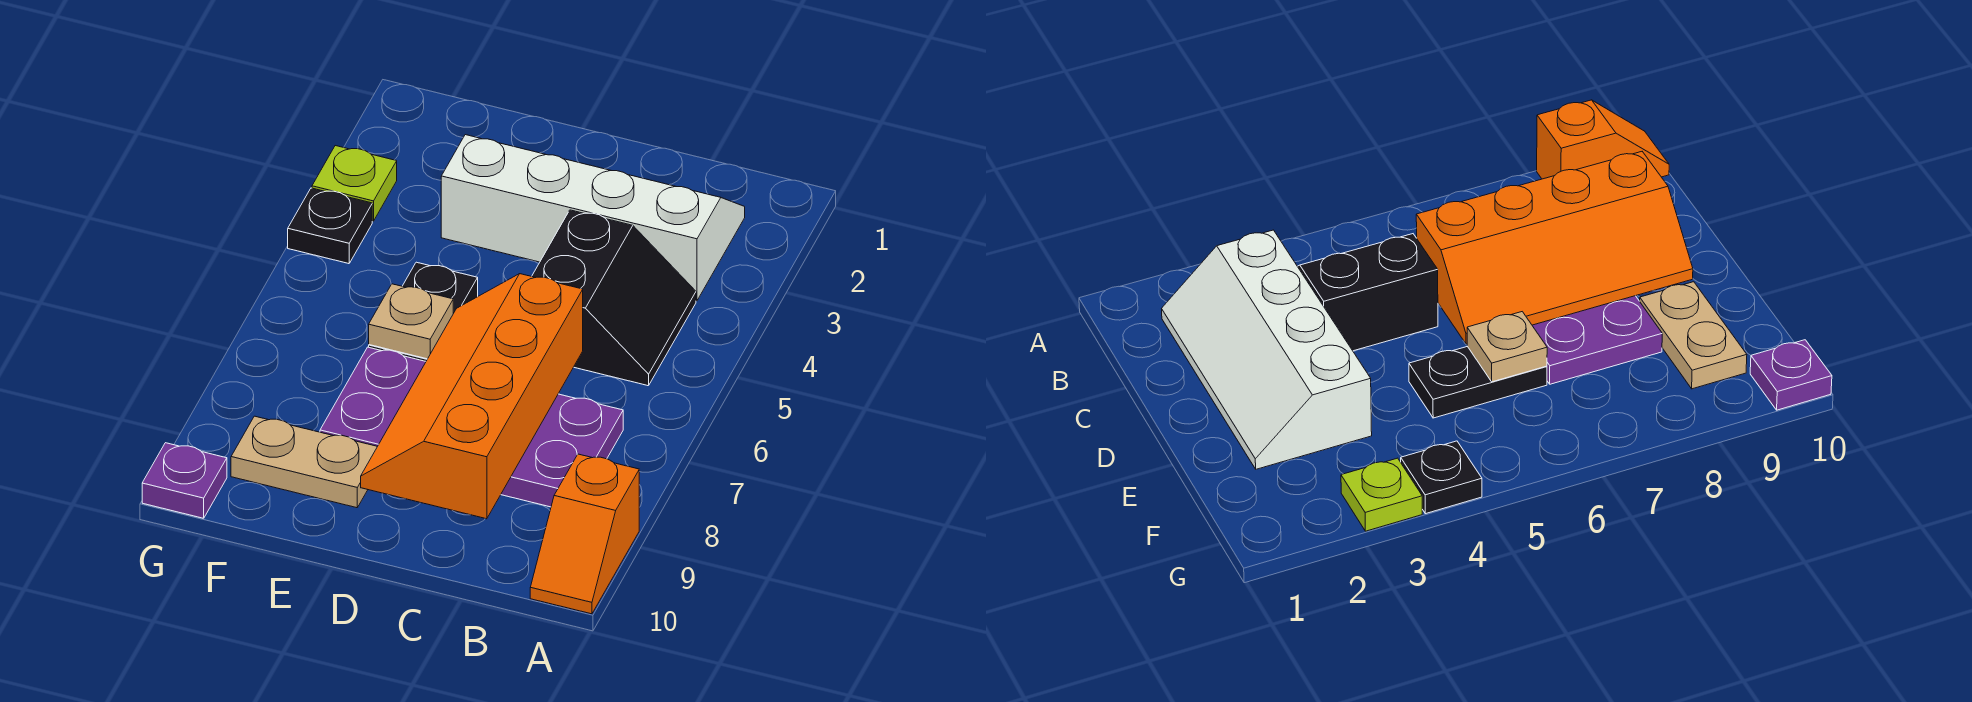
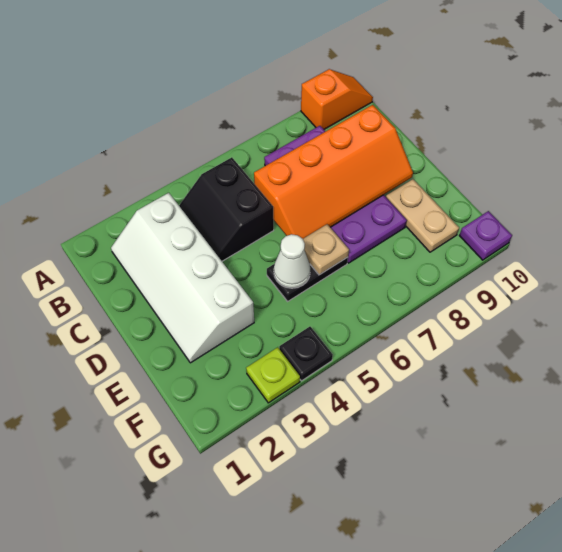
black 2x2 slope [532,210,696,386] -> black 2x2 slope turned to [179,157,274,261]
none -> white 1x1 cone [274,234,310,288]

